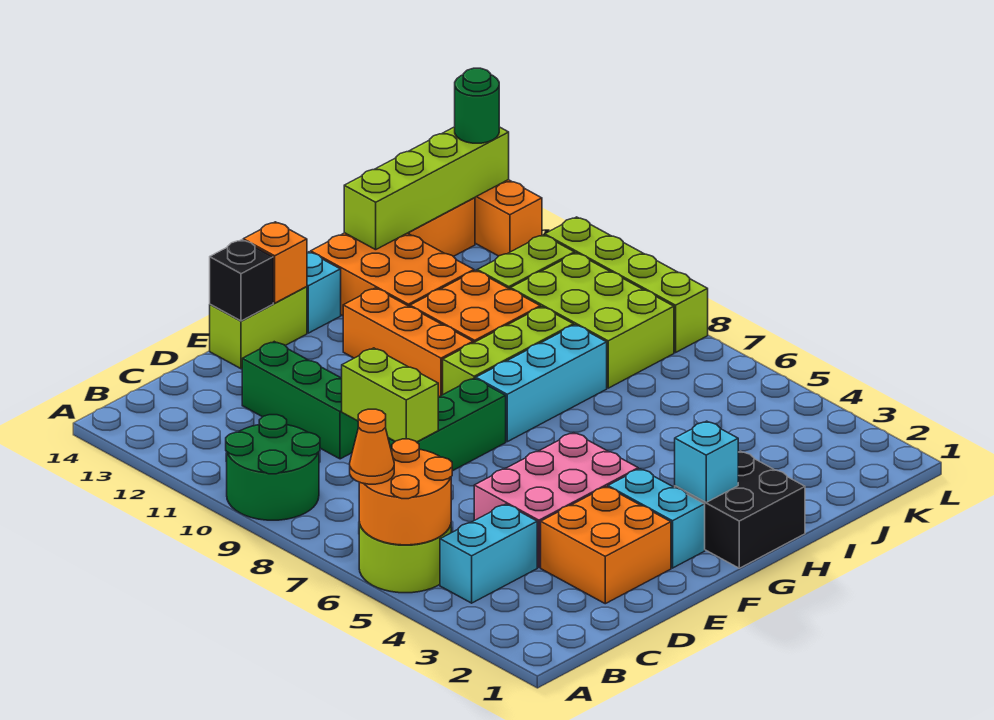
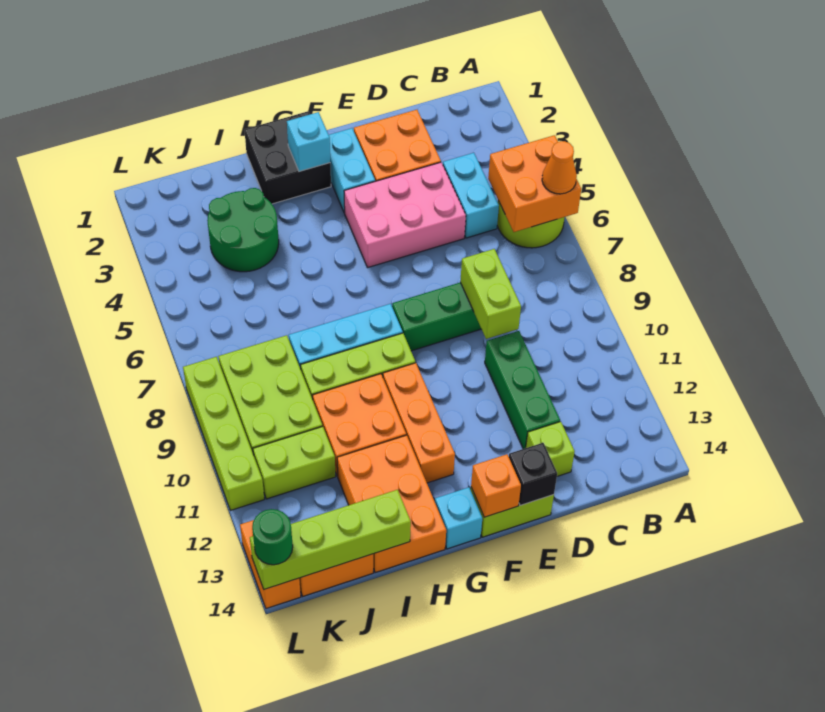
orange 2x2 round brick [359,439,452,545] -> orange 2x2 brick [488,135,581,232]
green 2x2 round brick [226,415,320,520] -> green 2x2 round brick moved to [207,188,279,272]
cyan 1x2 brick [440,504,537,603] -> cyan 1x2 brick turned to [443,153,499,238]
none -> lime 1x1 brick [526,422,575,476]

